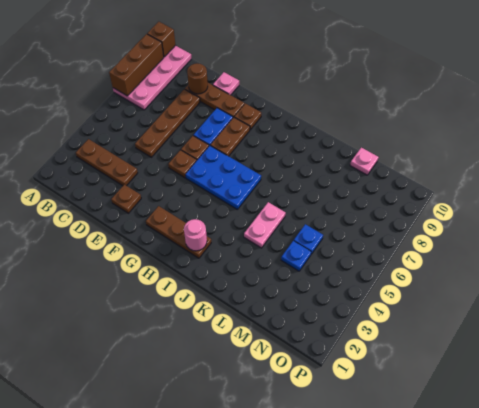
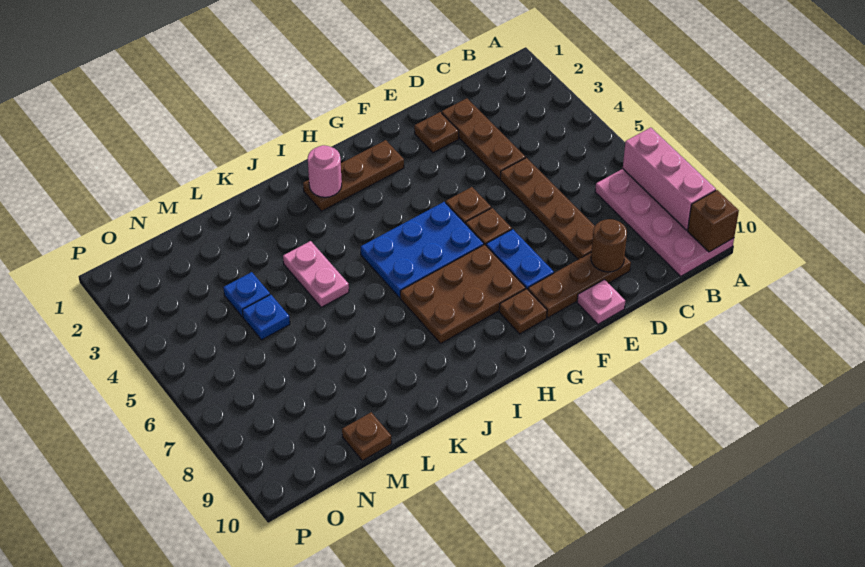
brown 1x3 brick [109,34,164,96] -> pink 1x3 brick [623,127,716,230]
brown 1x3 plate [76,139,138,186] -> brown 1x3 plate turned to [442,98,525,179]
brown 1x2 plate [210,117,250,156] -> brown 2x3 plate [400,245,526,343]
pink 1x1 plate [350,148,378,175] -> brown 1x1 plate [342,412,392,461]

